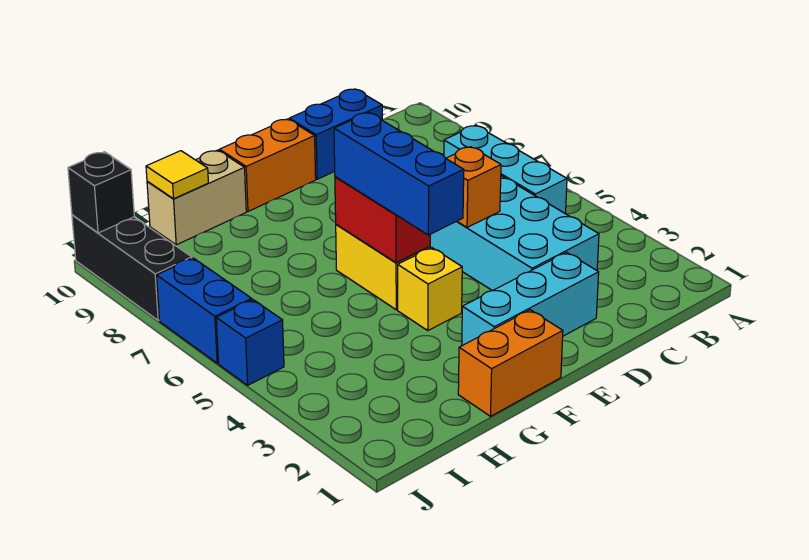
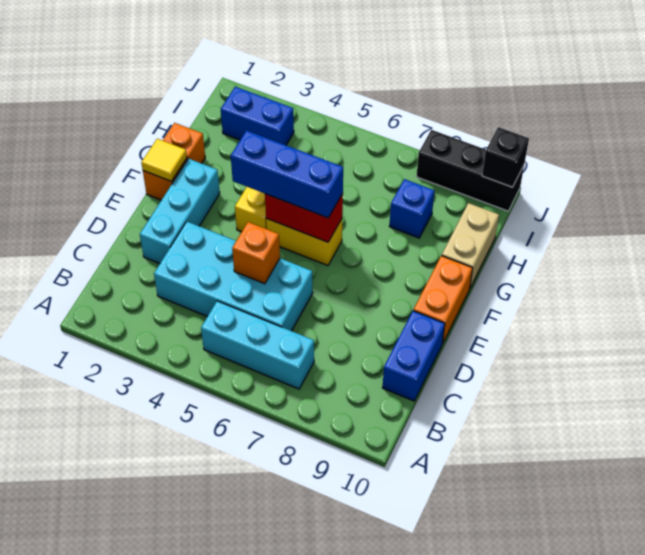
yellow 1x1 tile [146,151,208,199] -> yellow 1x1 tile moved to [141,139,187,181]
blue 1x1 brick [216,300,284,385] -> blue 1x1 brick moved to [389,179,434,238]
blue 1x2 brick [157,258,252,363] -> blue 1x2 brick moved to [221,87,294,145]

